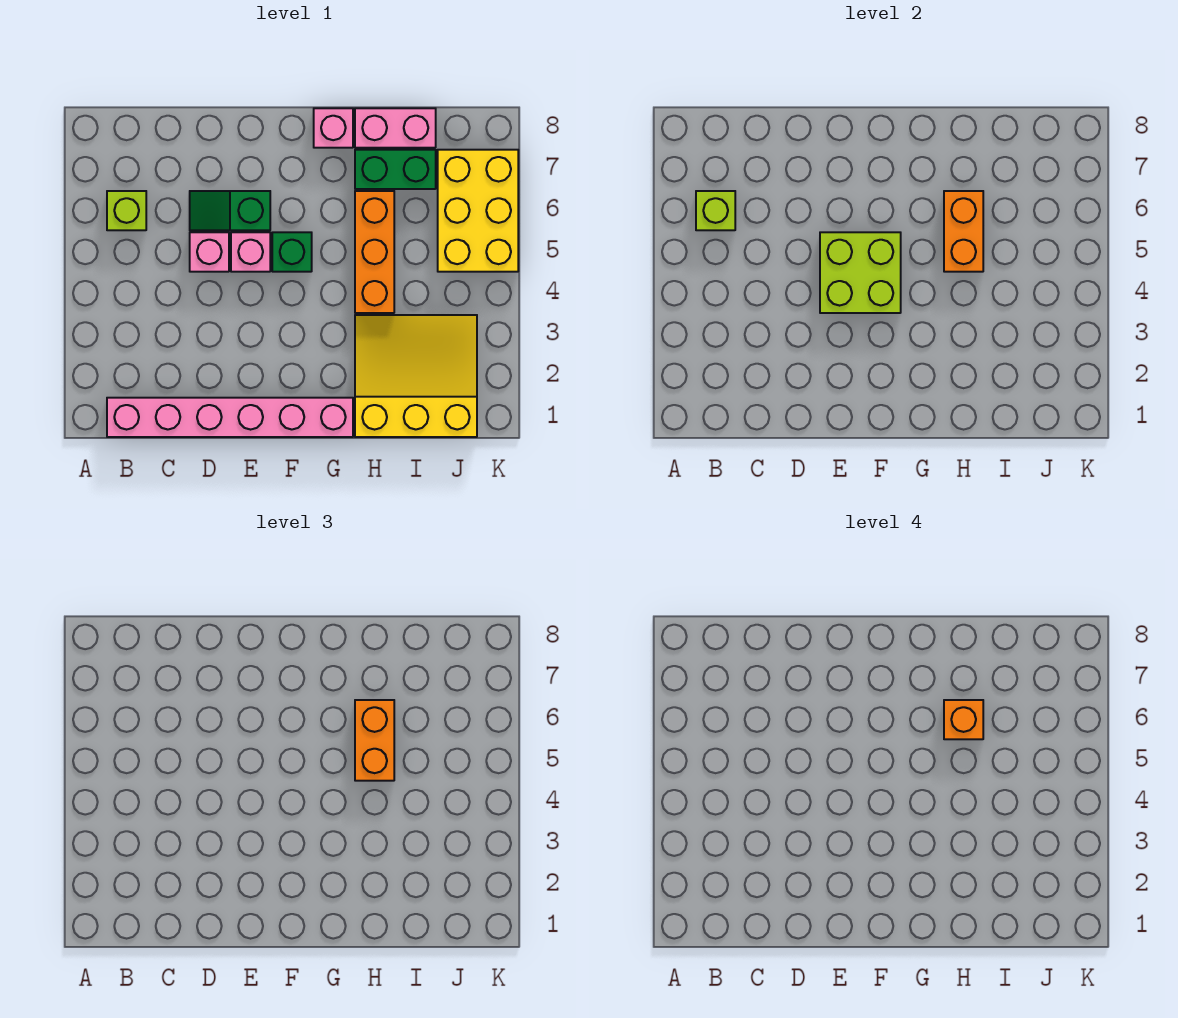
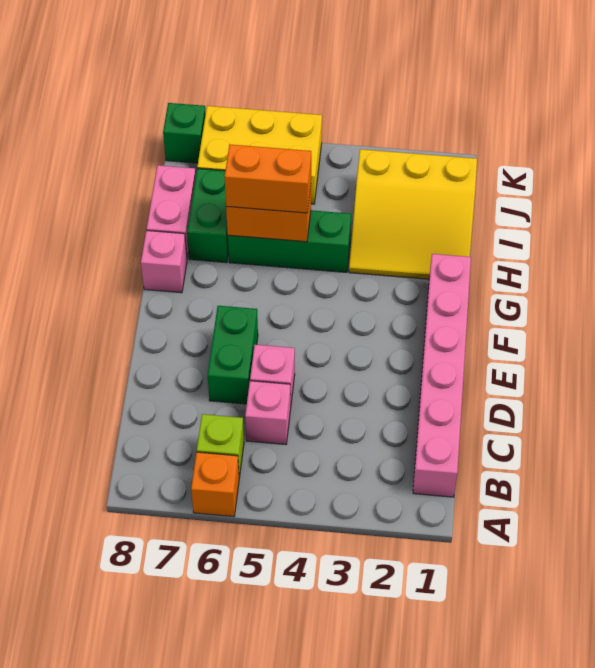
lime 1x1 brick [696,191,735,230] -> none
green 1x2 slope [190,191,270,230] -> green 1x2 brick [208,306,258,404]
lime 2x2 brick [820,232,901,313] -> none
pink 1x1 brick [231,232,270,272] -> pink 1x1 brick moved to [245,381,291,444]
green 1x1 brick [272,232,312,272] -> green 1x1 brick moved to [163,103,206,163]
yellow 3x3 slope [355,315,477,437] -> yellow 3x3 slope turned to [349,149,477,279]
orange 1x3 brick [355,191,394,313] -> green 1x3 brick [228,210,351,272]
orange 1x1 brick [944,700,983,739] -> orange 1x1 brick moved to [191,452,239,517]

